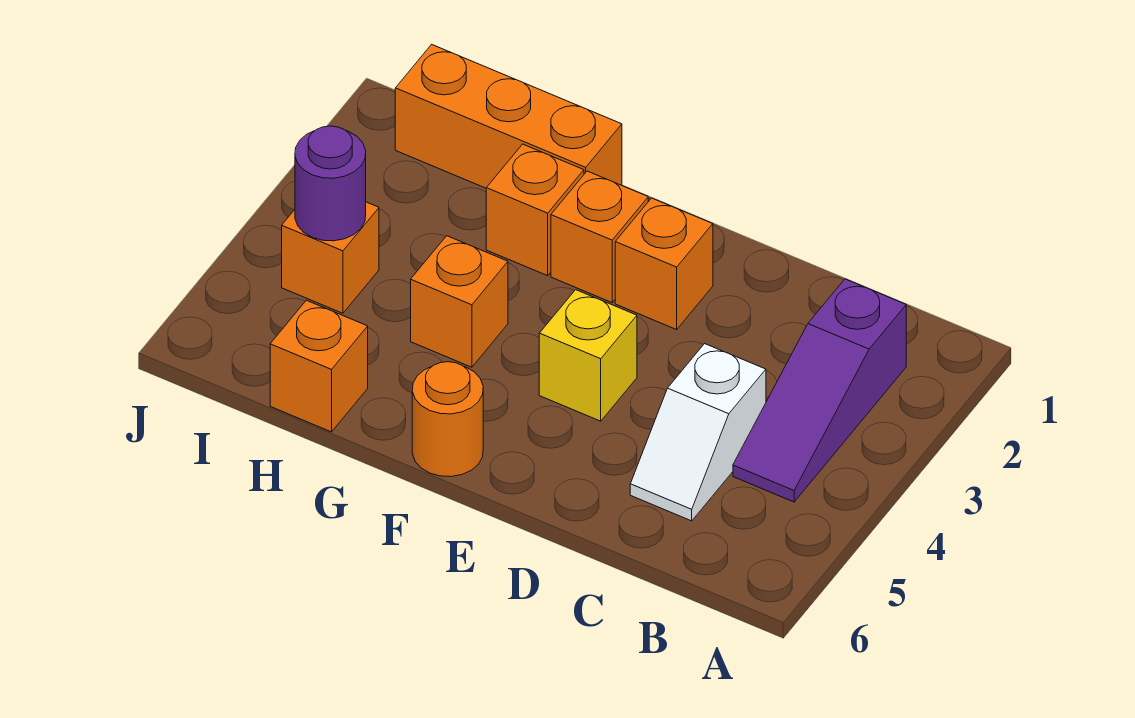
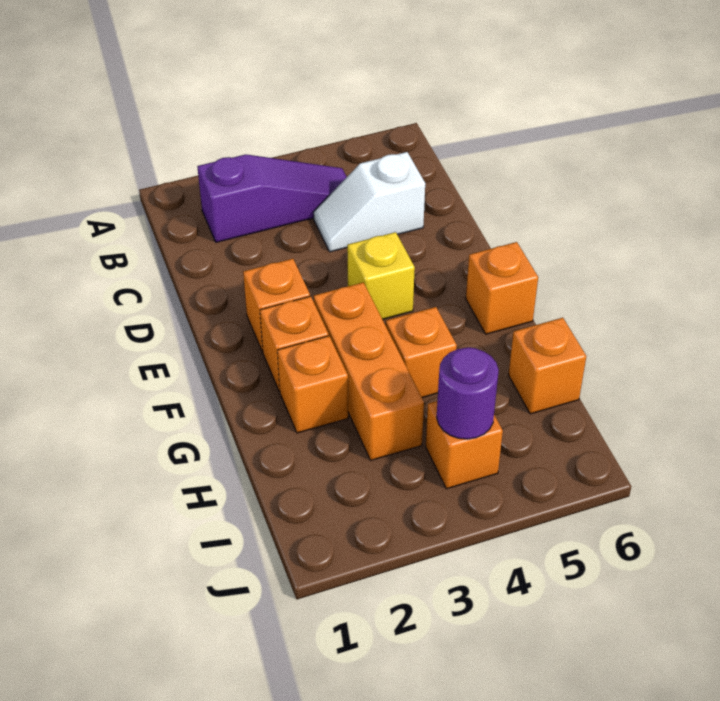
white 1x2 slope [630,344,766,521] -> white 1x2 slope turned to [313,152,425,252]
orange 1x1 round brick [412,362,483,477] -> orange 1x1 brick [466,242,538,334]
orange 1x3 brick [395,44,622,188] -> orange 1x3 brick moved to [313,282,424,460]

